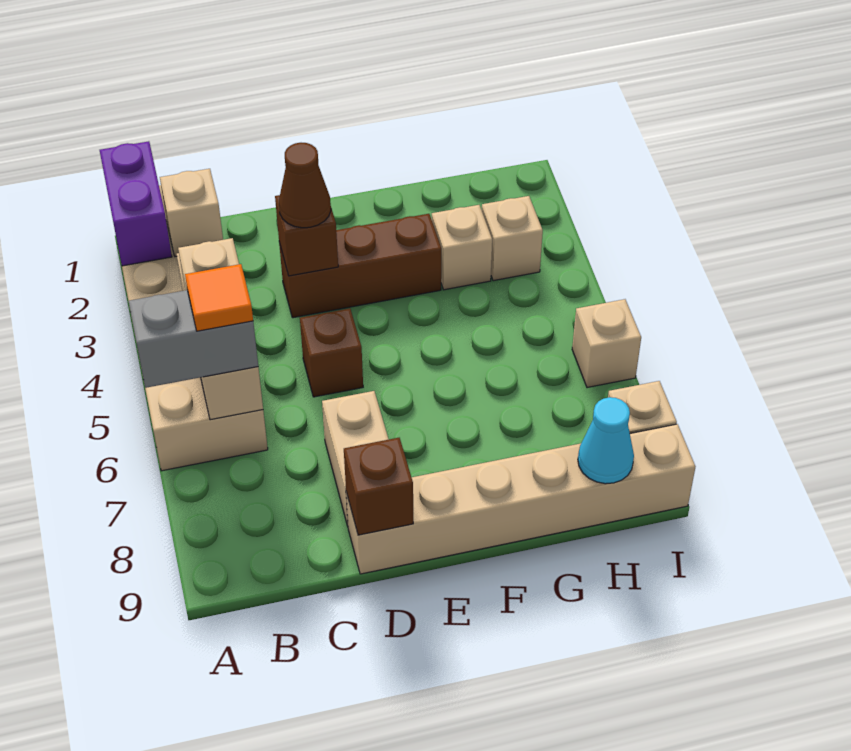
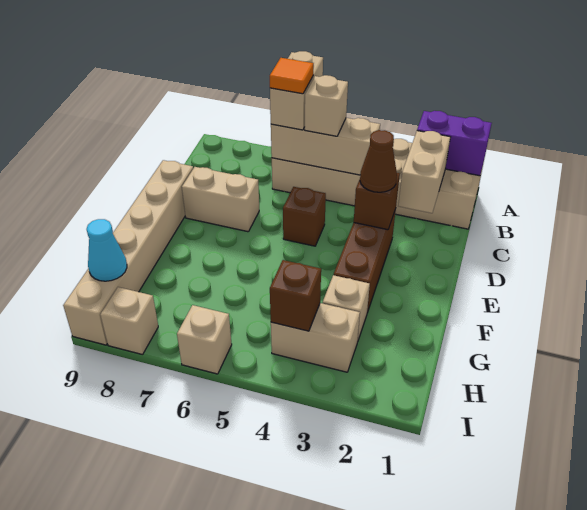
grey 1x2 brick [129,290,258,388] -> tan 1x2 brick [270,51,323,130]
tan 1x1 brick [160,169,223,256] -> tan 1x2 brick [398,131,450,213]
brown 1x1 brick [344,438,413,535] -> brown 1x1 brick moved to [270,260,321,331]
tan 1x1 brick [482,196,543,281] -> tan 1x2 brick [271,303,360,372]

